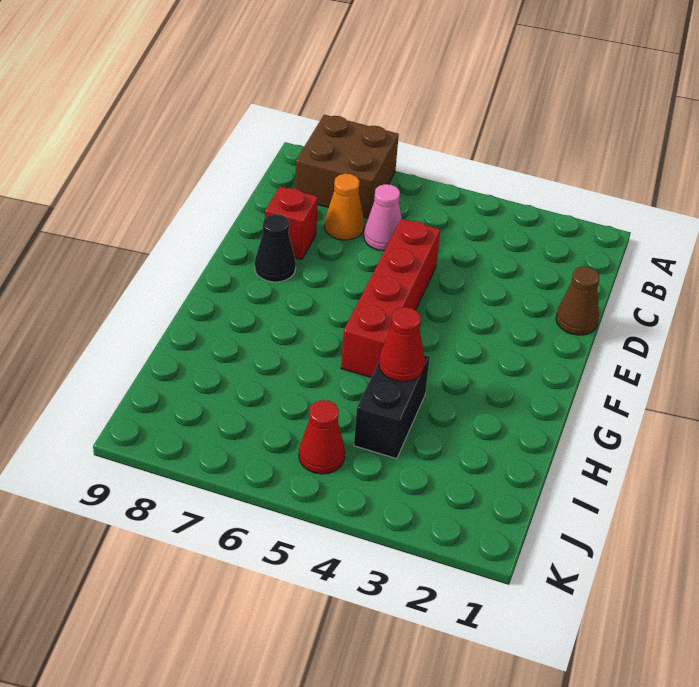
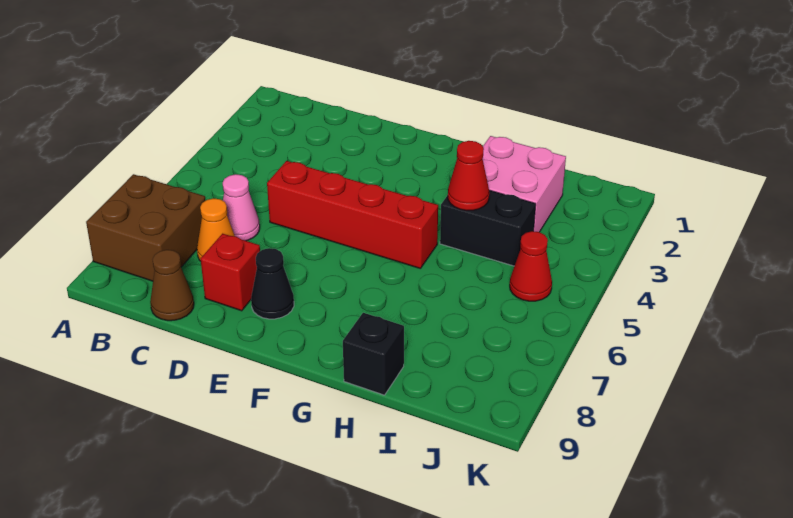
brown 1x1 cone [556,266,599,335] -> brown 1x1 cone moved to [150,250,194,321]
none -> pink 2x2 brick [483,136,566,232]
none -> black 1x1 brick [343,313,404,395]

